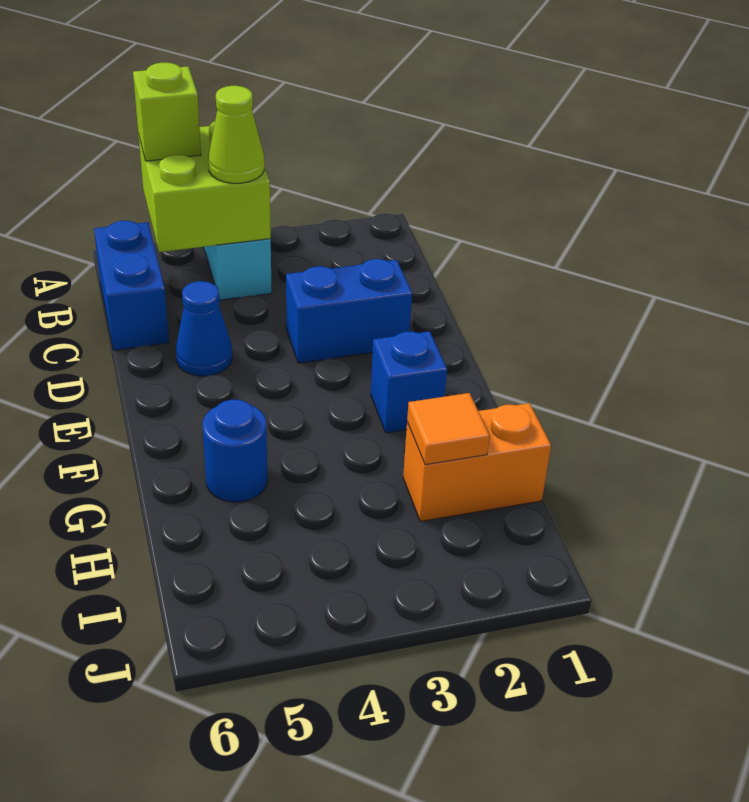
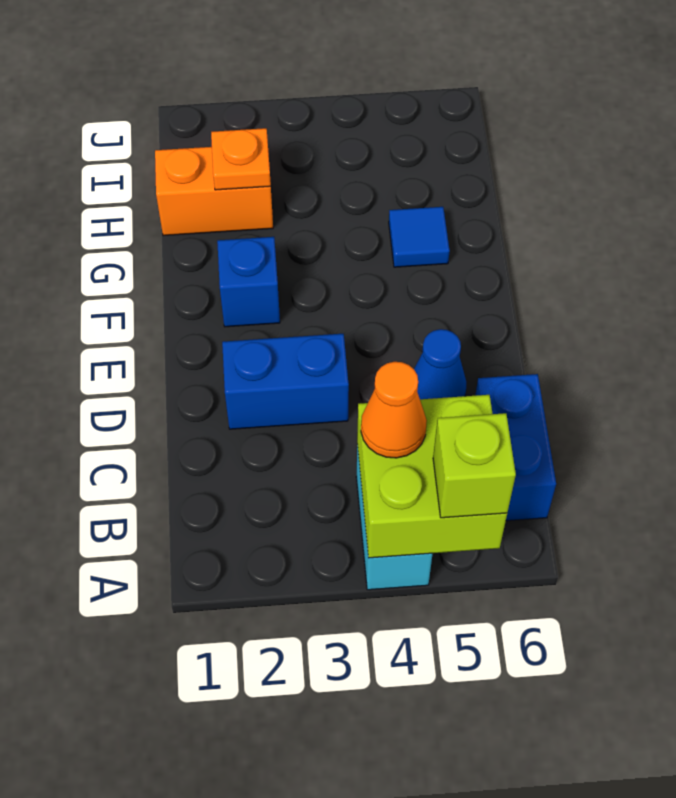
lime 1x1 cone [208,86,264,183] -> orange 1x1 cone [361,362,427,458]
blue 1x1 round brick [203,400,268,502] -> blue 1x1 tile [389,207,450,267]
orange 1x1 tile [407,393,490,465] -> orange 1x1 plate [211,128,271,190]

